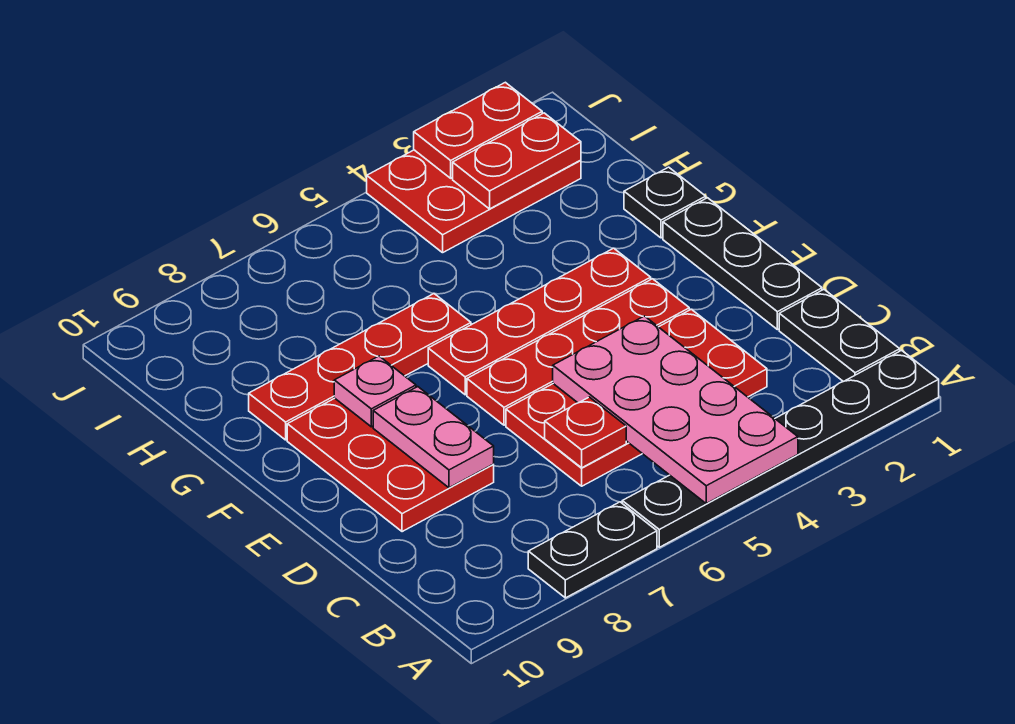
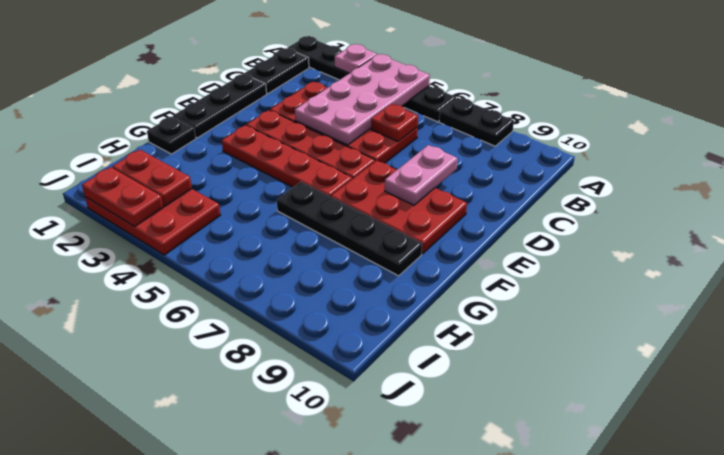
red 2x3 plate [287,398,494,532] -> red 2x3 plate turned to [331,160,467,254]
pink 1x1 plate [334,356,416,427] -> pink 1x1 plate moved to [335,44,377,73]
red 1x4 plate [249,294,471,440] -> black 1x4 plate [277,182,422,276]

